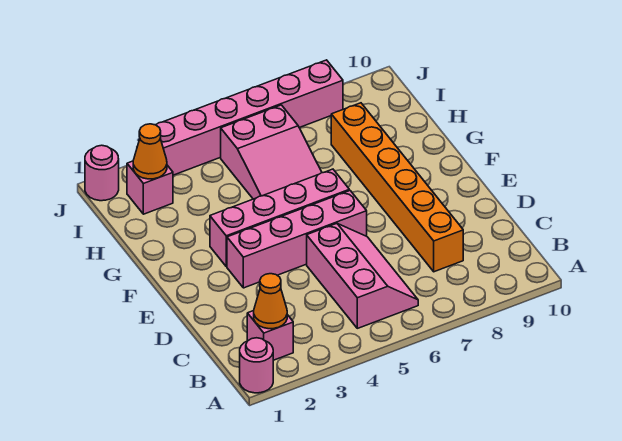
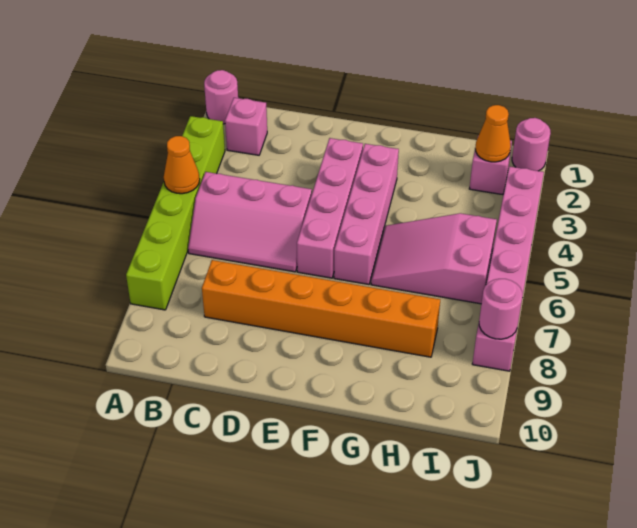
none -> lime 1x6 brick [126,116,225,310]
orange 1x1 cone [254,274,287,329] -> orange 1x1 cone moved to [164,136,200,194]
none -> pink 1x1 round brick [479,279,523,339]

